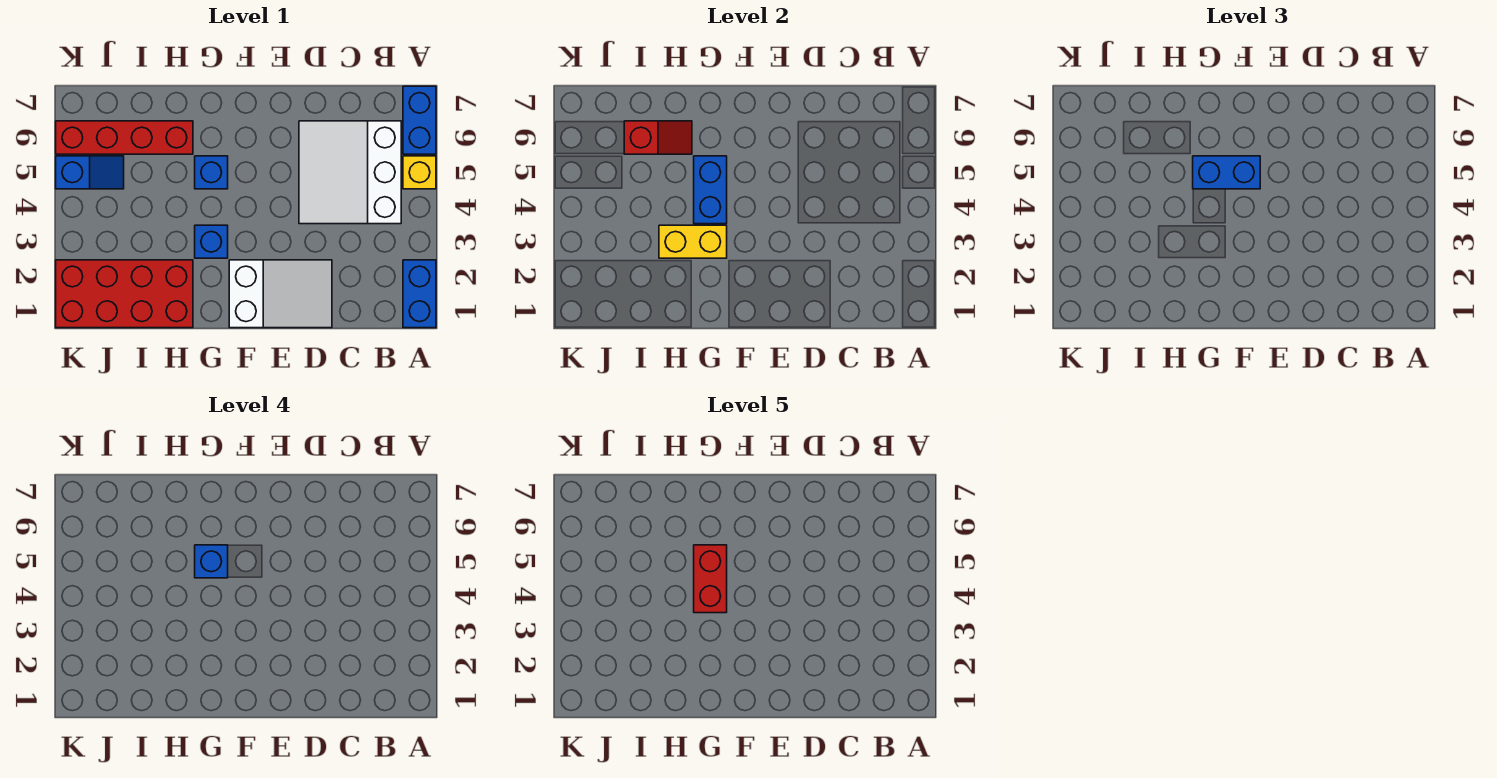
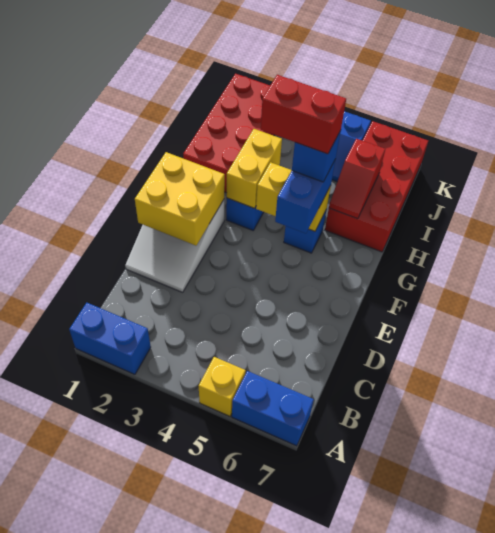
white 3x3 slope [299,121,401,224] -> none
none -> yellow 2x2 brick [135,152,225,246]
blue 1x2 brick [694,156,727,224] -> yellow 1x2 brick [256,162,331,231]
red 1x4 brick [56,121,193,154] -> red 2x4 brick [325,121,428,252]

